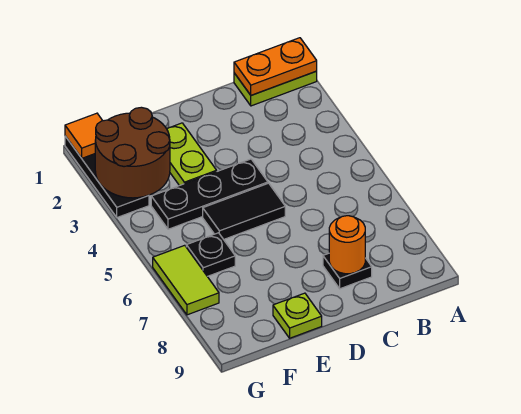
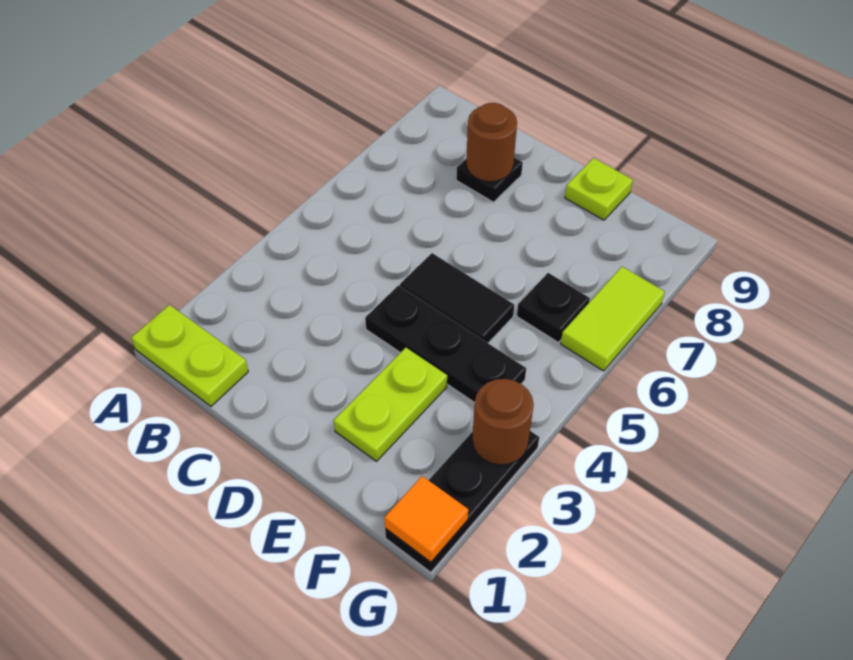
orange 1x2 plate [234,38,317,95] -> none
orange 1x1 round brick [329,216,365,274] -> brown 1x1 round brick [466,103,517,182]
brown 2x2 round brick [95,107,170,198] -> brown 1x1 round brick [472,379,534,465]

